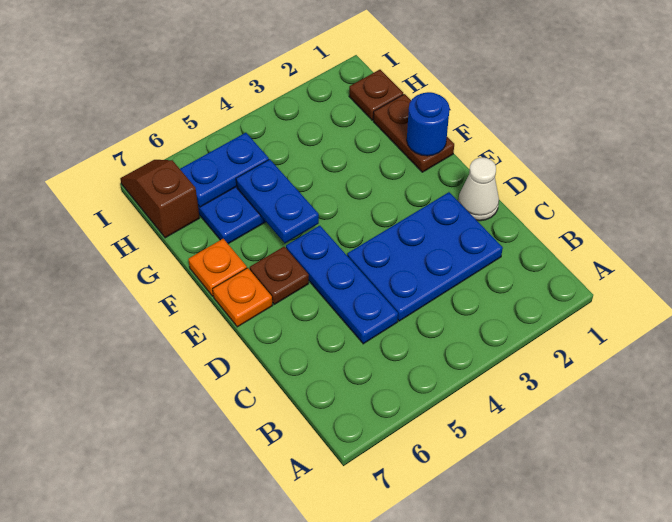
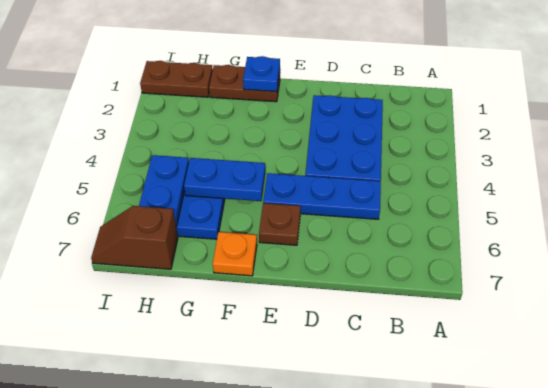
white 1x1 cone [458,158,499,221] -> none
orange 1x1 plate [213,268,273,327] -> none
blue 1x1 round brick [407,92,450,156] -> blue 1x1 plate [243,56,280,92]
brown 1x1 plate [349,70,403,120] -> brown 1x2 plate [140,61,213,97]

